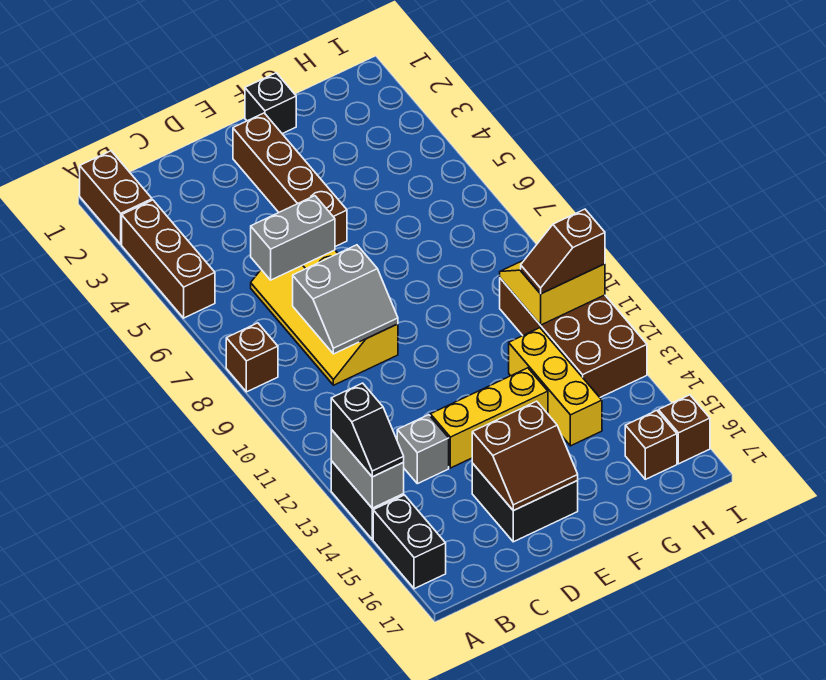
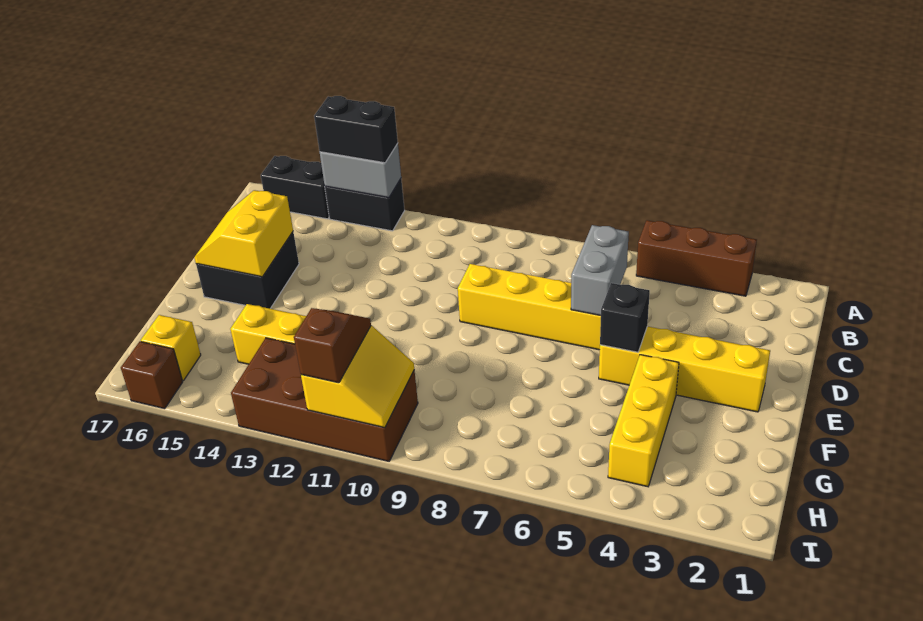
brown 1x2 brick [80,151,152,244] -> none
brown 1x1 brick [226,323,278,392] -> none
black 1x2 slope [331,383,404,477] -> black 1x2 brick [314,96,398,163]
grey 2x2 slope [293,245,398,354] -> none
grey 1x1 brick [397,415,449,484] -> none
yellow 1x3 brick [430,368,548,468] -> yellow 1x3 brick moved to [608,355,679,487]
brown 2x2 slope [472,401,578,511] -> yellow 2x2 slope [194,190,293,277]
brown 1x4 brick [233,113,347,247] -> yellow 1x4 brick [599,326,770,412]
black 1x1 brick [245,73,296,134] -> black 1x1 brick moved to [600,283,650,352]
brown 1x1 brick [625,411,677,479] -> yellow 1x1 brick [141,315,201,381]

